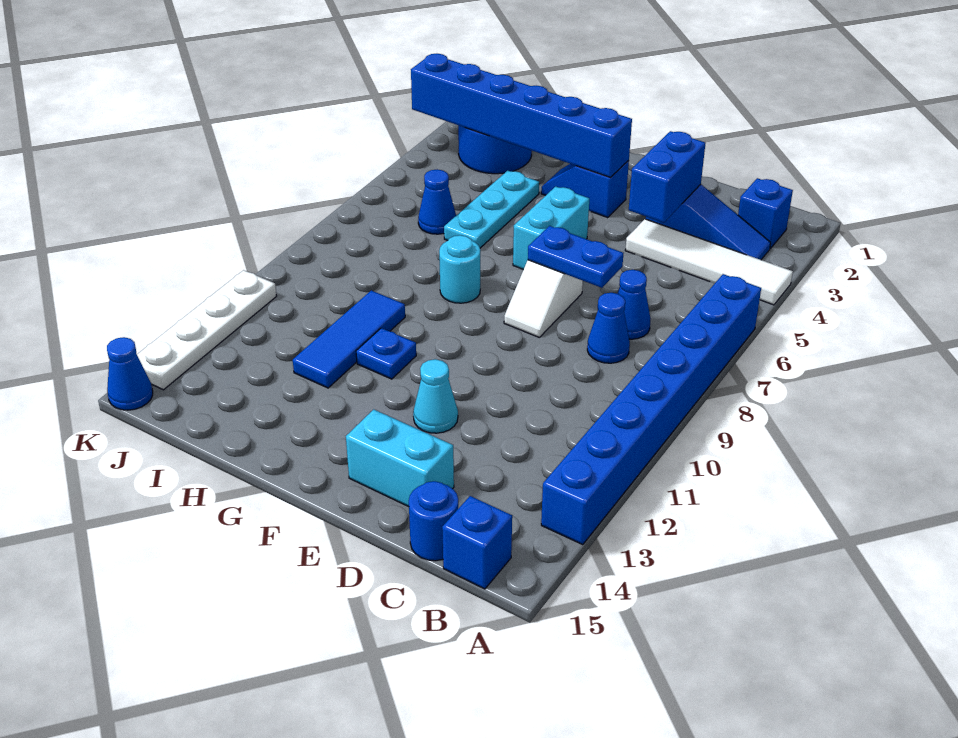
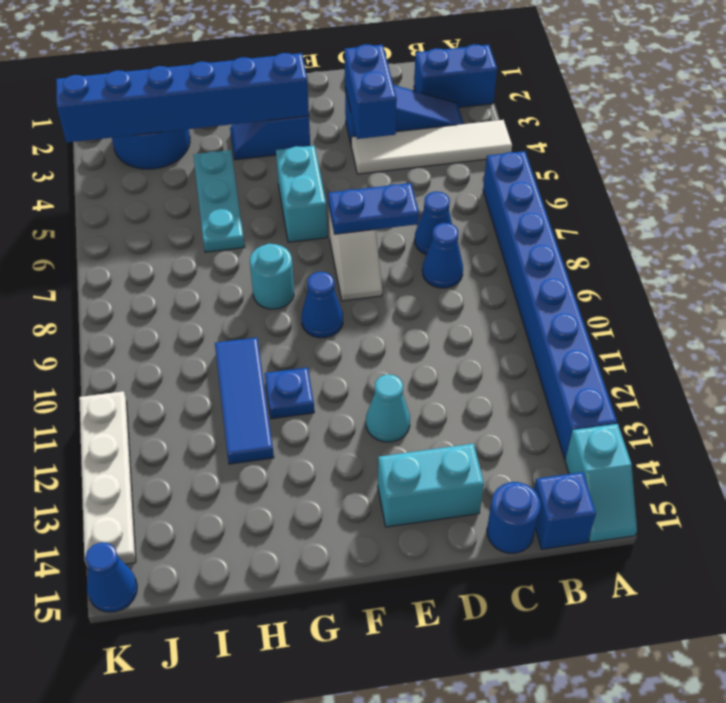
none -> cyan 1x2 slope [565,424,637,542]
blue 1x1 brick [738,178,793,248] -> blue 1x2 brick [414,44,497,107]
blue 1x1 cone [418,169,456,234] -> blue 1x1 cone moved to [301,272,343,338]

